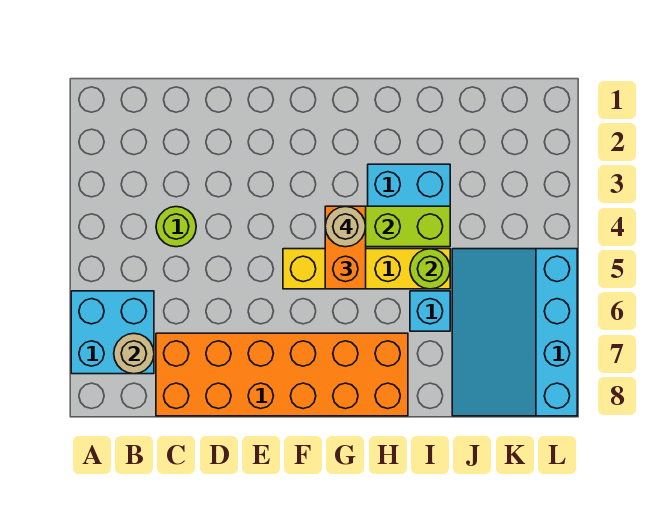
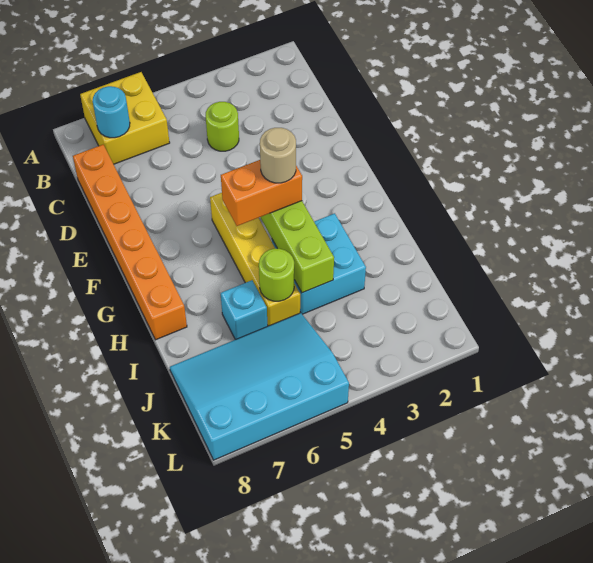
cyan 2x2 brick [71,291,154,374] -> yellow 2x2 brick [80,72,170,164]
tan 1x1 round brick [114,334,154,374] -> cyan 1x1 round brick [93,86,130,138]
orange 2x6 brick [156,333,408,416] -> orange 1x6 brick [73,145,187,340]

